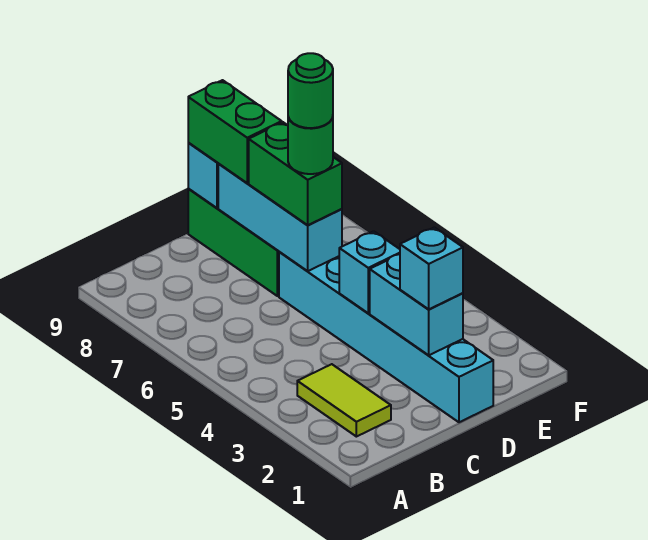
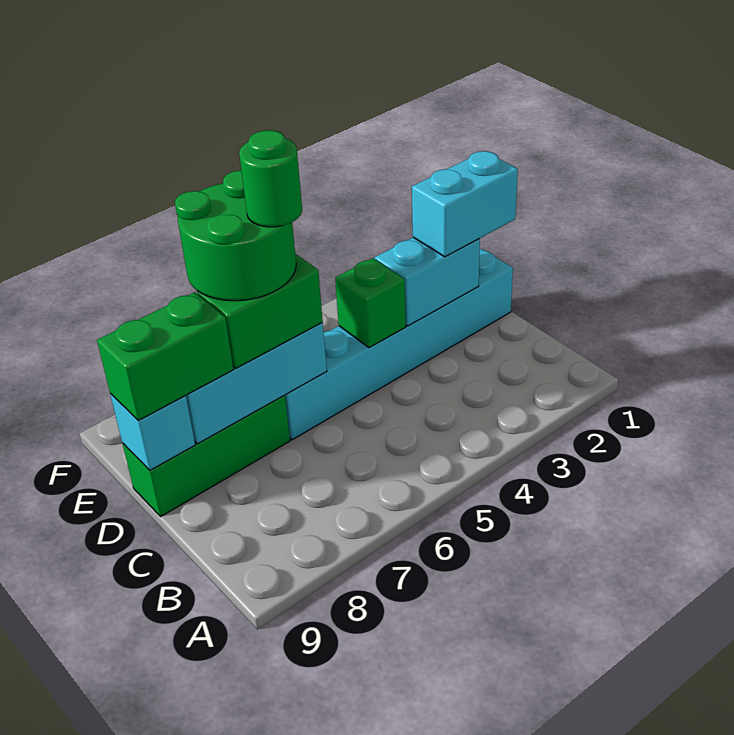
lime 1x2 tile [297,364,391,437] -> none
cyan 1x1 brick [400,227,463,309] -> cyan 1x2 brick [412,151,518,257]
cyan 1x1 brick [339,231,400,313] -> green 1x1 brick [335,258,406,348]
green 1x1 round brick [288,117,333,174] -> green 2x2 round brick [175,170,296,301]

